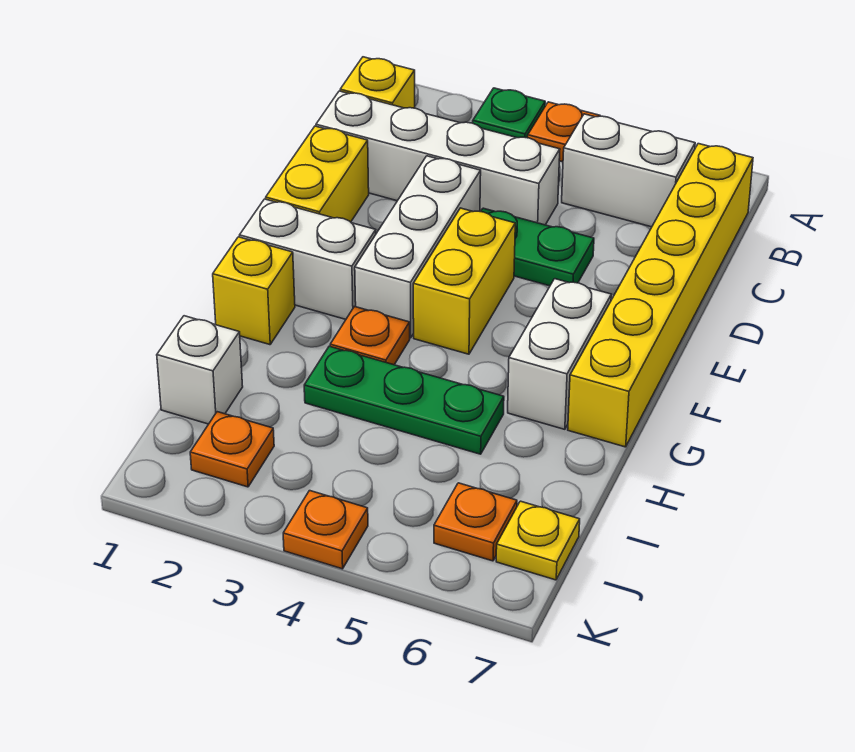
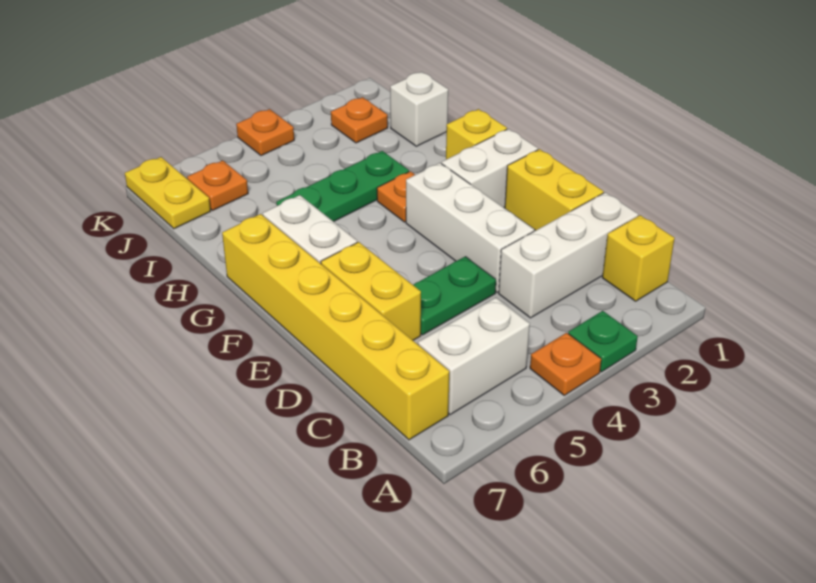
white 1x4 brick [316,91,560,225] -> white 1x3 brick [499,192,638,318]
yellow 1x2 brick [413,208,515,354] -> yellow 1x2 brick moved to [321,242,421,340]
yellow 1x1 plate [496,501,580,580] -> yellow 1x2 plate [125,157,211,229]

